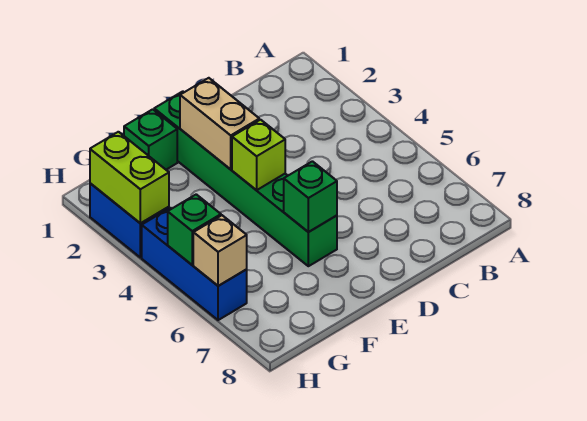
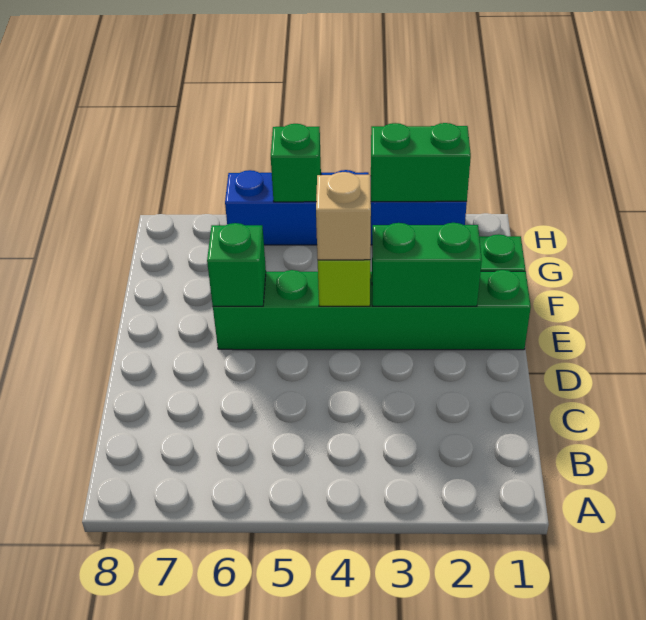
tan 1x2 brick [180,78,259,169] -> green 1x2 brick [372,223,482,306]
lime 1x2 brick [90,132,169,223] -> green 1x2 brick [371,123,471,202]
tan 1x1 brick [193,215,247,286] -> tan 1x1 brick moved to [316,172,371,260]

